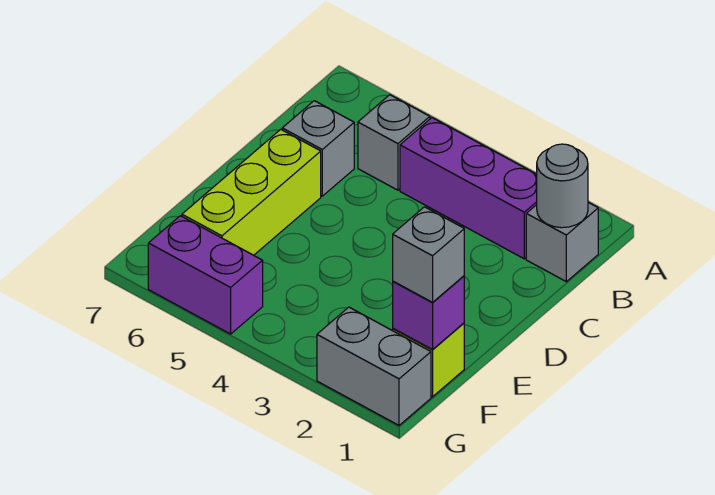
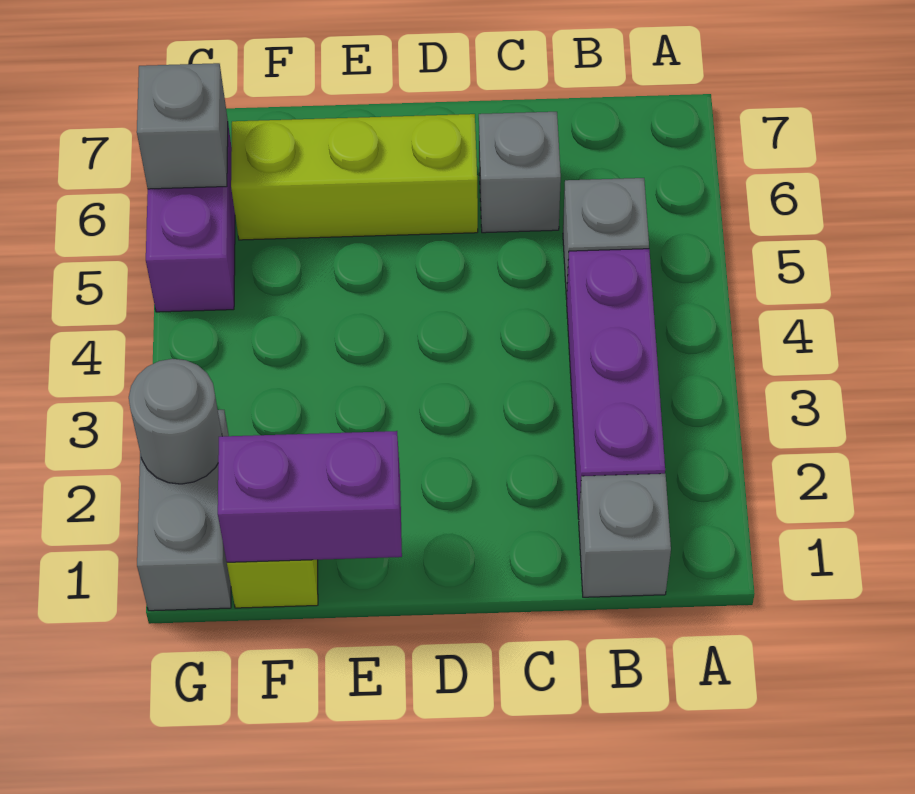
grey 1x1 round brick [537,144,588,228] -> grey 1x1 round brick moved to [129,359,222,484]
purple 1x1 brick [393,276,464,350] -> purple 1x2 brick [218,431,402,562]
grey 1x1 brick [393,207,464,302] -> grey 1x1 brick moved to [137,63,228,189]

